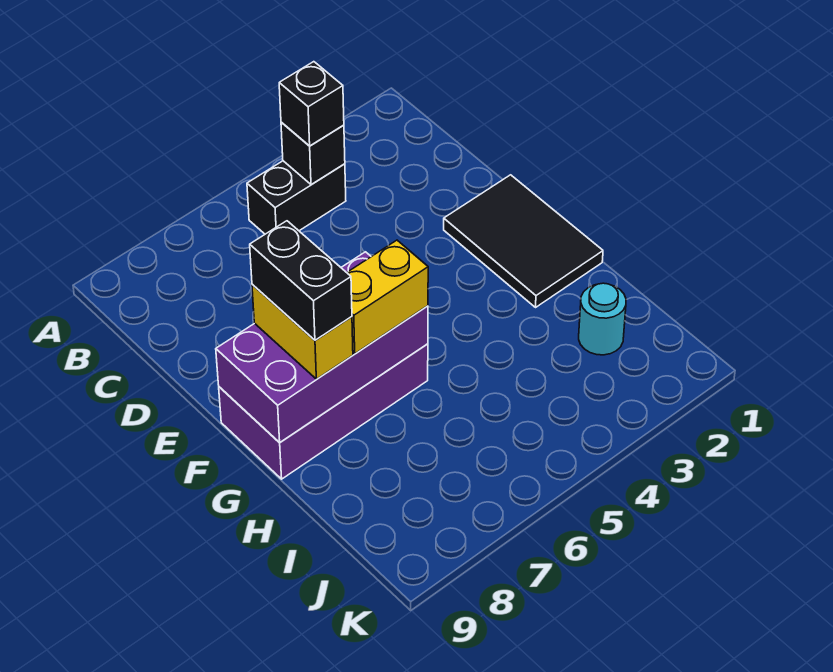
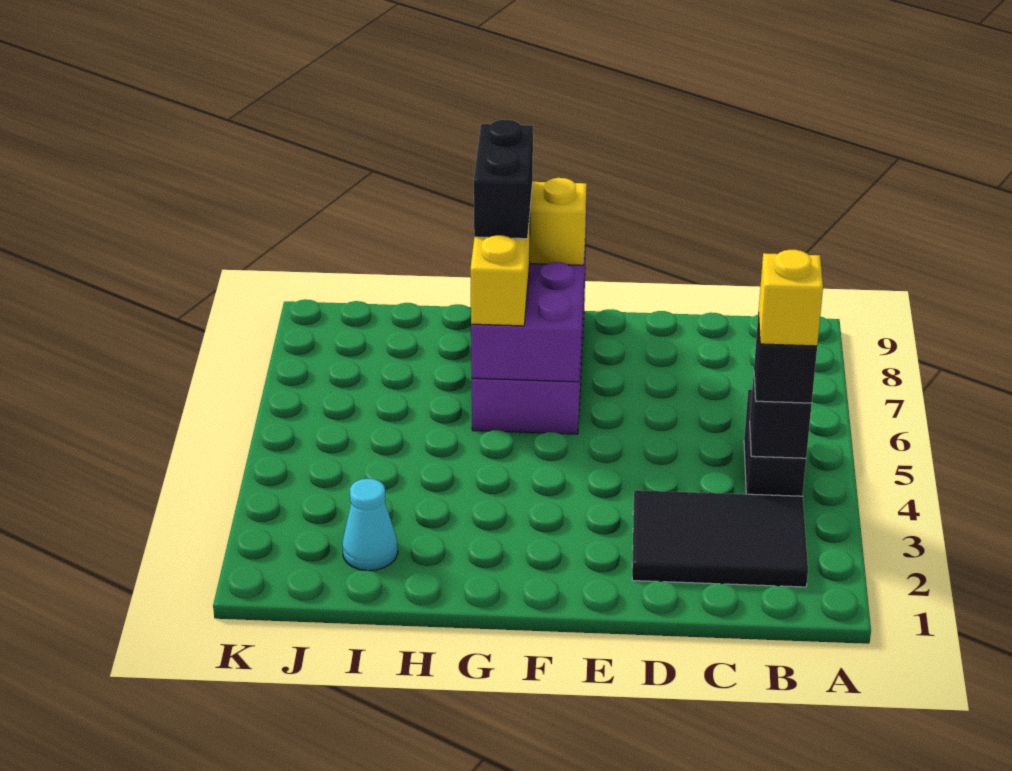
none -> yellow 1x1 brick [759,250,823,346]
black 2x3 tile [444,175,603,307] -> black 2x3 tile moved to [632,490,808,587]
black 1x2 brick [250,221,352,340] -> black 1x2 brick turned to [474,119,533,239]
cyan 1x1 round brick [579,283,626,355] -> cyan 1x1 cone [342,479,398,571]

